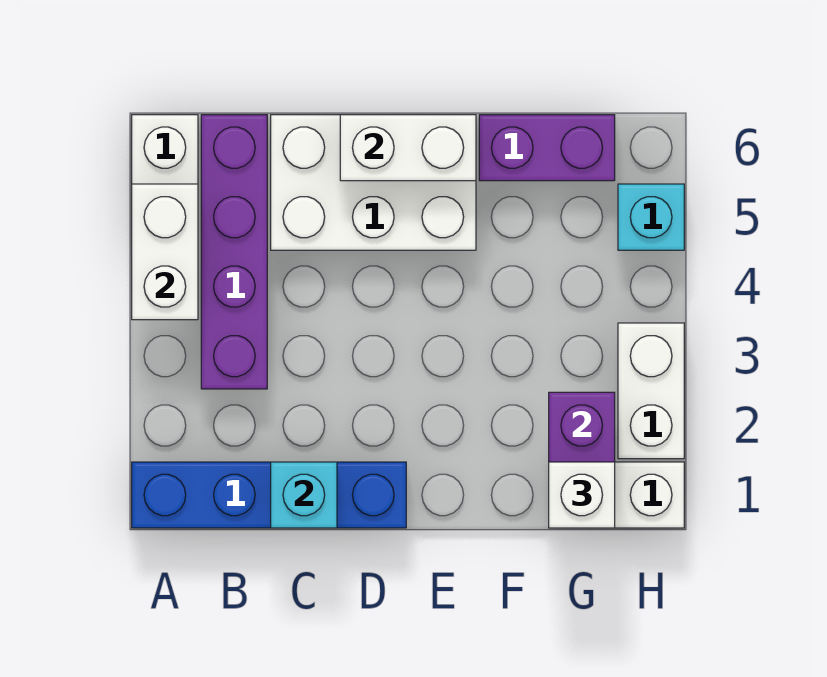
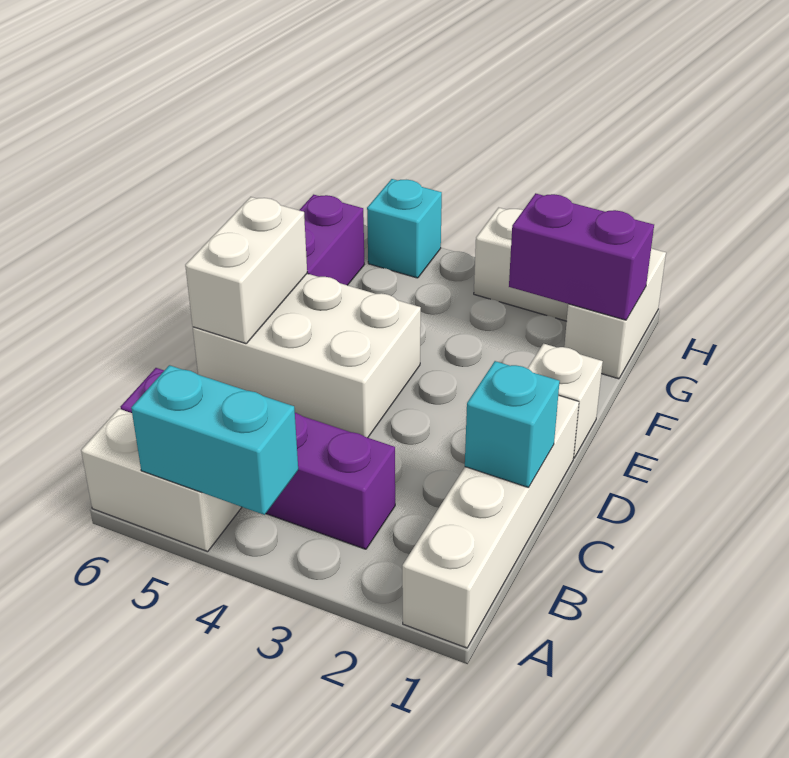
blue 1x4 brick [132,462,406,528] -> white 1x4 brick [402,395,579,648]
white 1x2 brick [132,184,198,320] -> cyan 1x2 brick [131,365,298,515]
white 2x3 brick [271,115,476,250] -> white 2x3 brick turned to [193,274,421,438]
white 1x1 brick [549,462,615,528] -> white 1x1 brick moved to [527,344,603,458]

